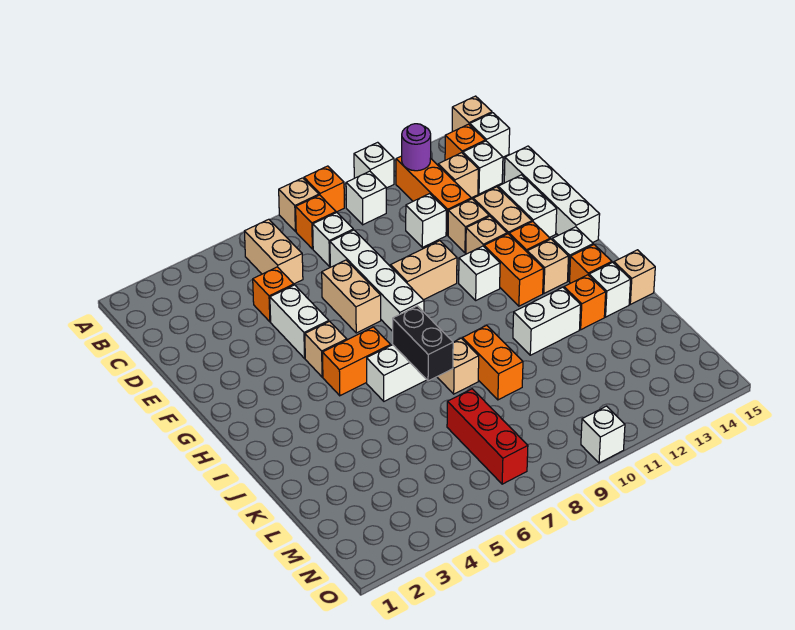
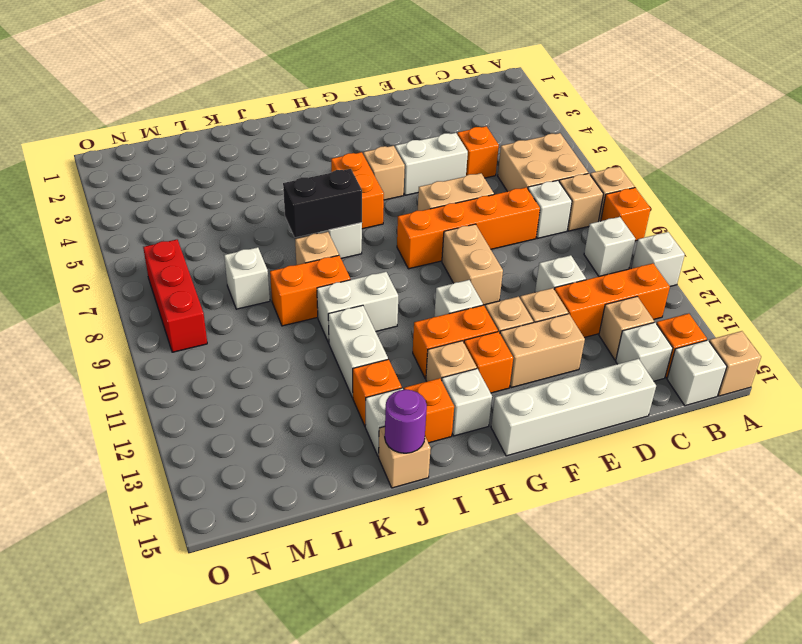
tan 1x2 brick [245,219,303,284] -> tan 2x2 brick [498,133,588,192]
orange 1x1 brick [296,195,336,249] -> tan 1x1 brick [559,174,603,231]
purple 1x1 round brick [402,124,431,171] -> purple 1x1 round brick moved to [385,390,427,453]
white 1x4 brick [330,230,424,331] -> orange 1x4 brick [397,187,540,269]
white 1x2 brick [498,175,557,238] -> white 1x2 brick moved to [317,272,398,343]
red 1x3 brick [447,389,528,484] -> red 1x3 brick turned to [143,240,207,352]
white 1x1 brick [581,406,625,463] -> white 1x1 brick moved to [224,247,270,309]

